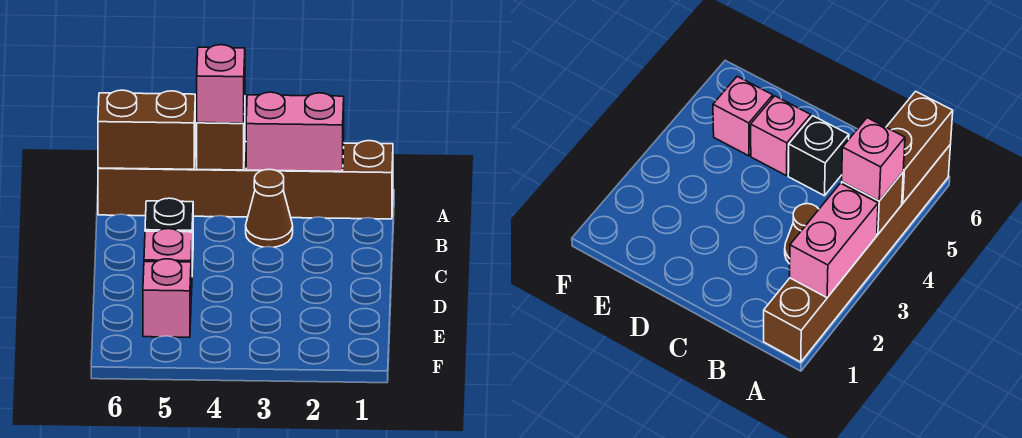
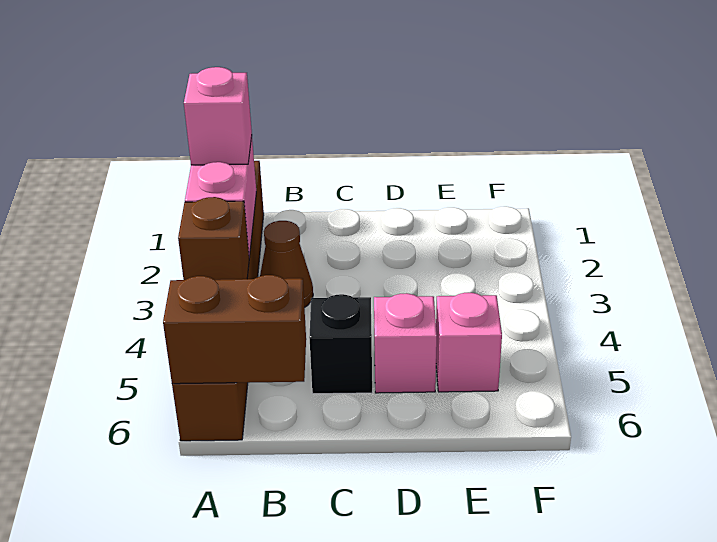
pink 1x1 brick [197,45,245,123] -> pink 1x1 brick moved to [184,67,252,165]
brown 1x2 brick [98,90,195,169] -> brown 1x2 brick turned to [163,275,306,384]

